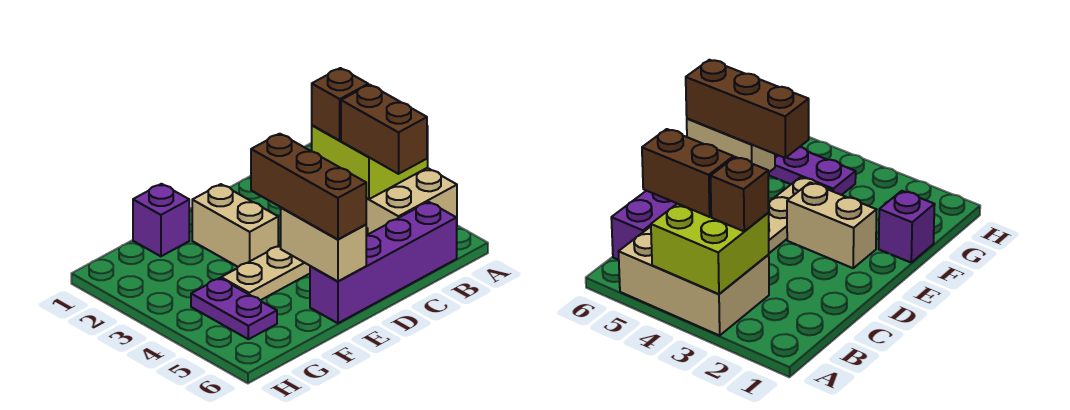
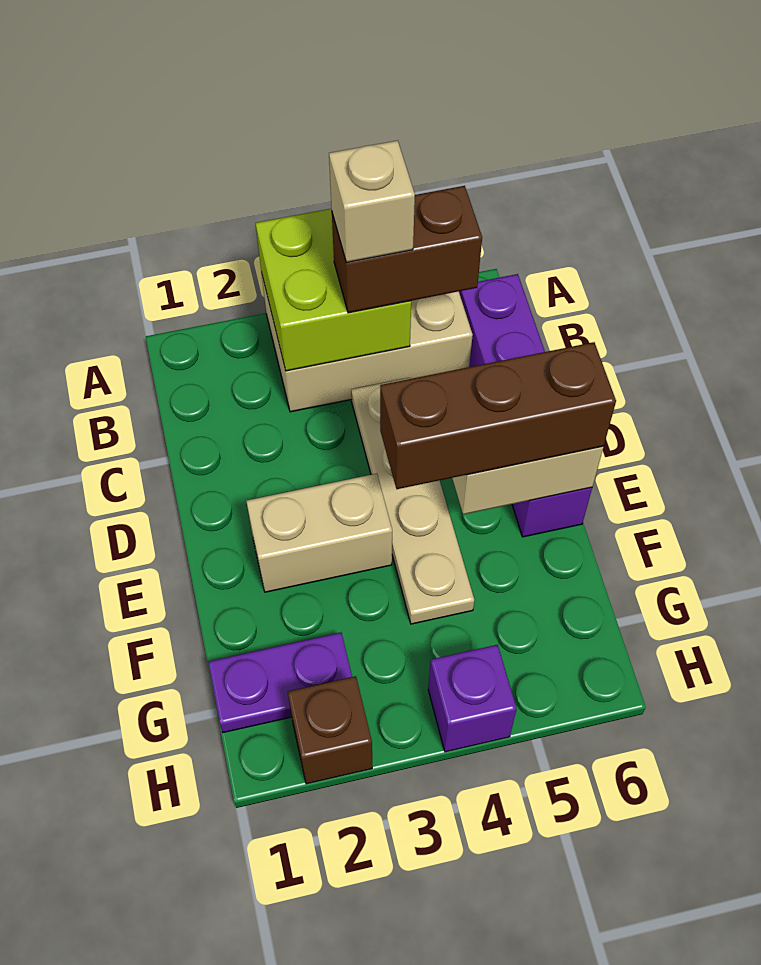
brown 1x1 brick [312,68,368,140] -> brown 1x1 brick moved to [288,676,372,784]
none -> tan 1x1 brick [329,140,415,263]
purple 1x1 brick [133,184,189,256] -> purple 1x1 brick moved to [428,645,517,752]
purple 1x2 plate [191,278,277,339] -> purple 1x2 plate moved to [208,632,352,733]

